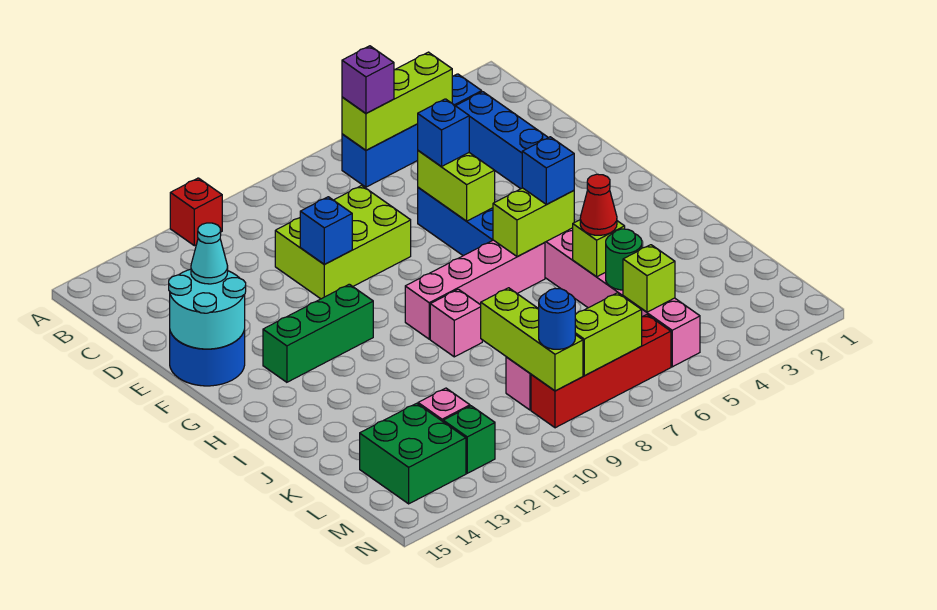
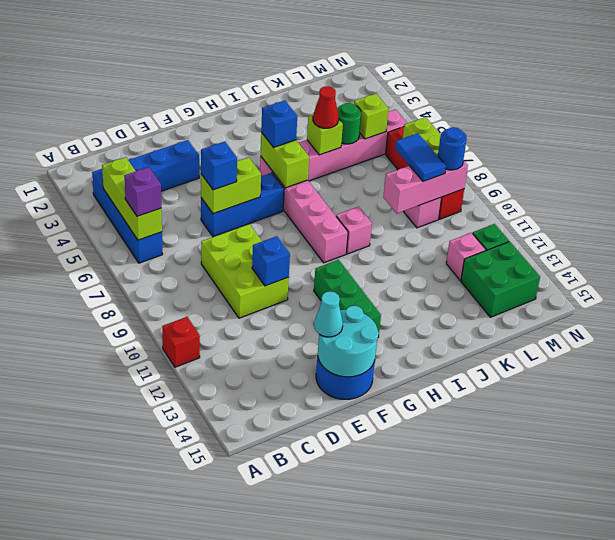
lime 1x3 brick [481,288,583,391] -> pink 1x3 brick [383,160,468,213]
none -> blue 1x2 tile [395,133,446,181]

